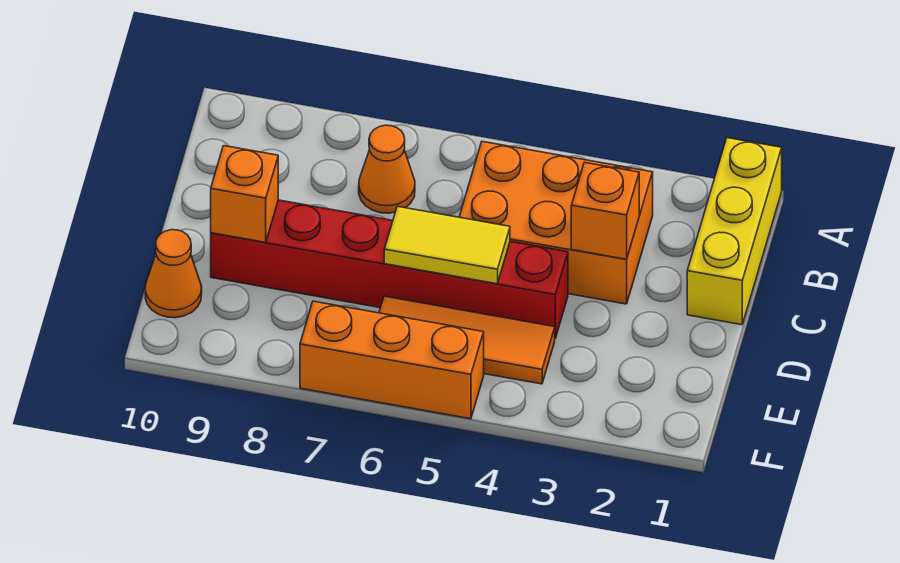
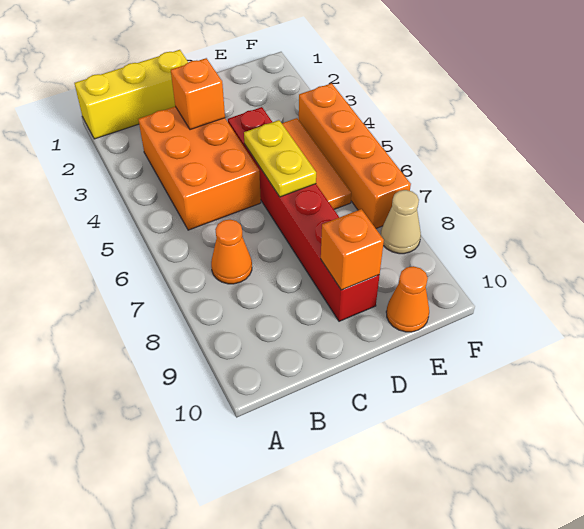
yellow 1x2 tile [384,206,510,284] -> yellow 1x2 plate [244,120,316,197]
orange 1x3 brick [300,301,484,419] -> orange 1x4 brick [299,83,411,228]
none -> tan 1x1 cone [381,190,421,254]

